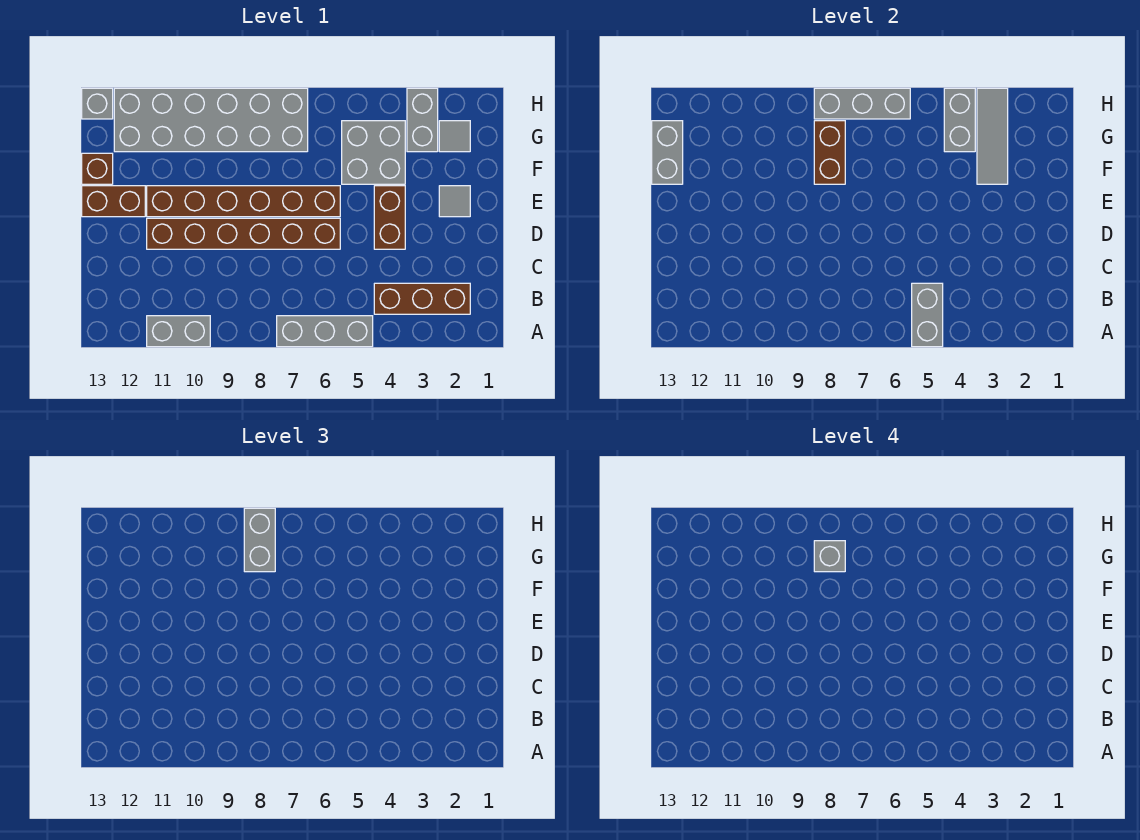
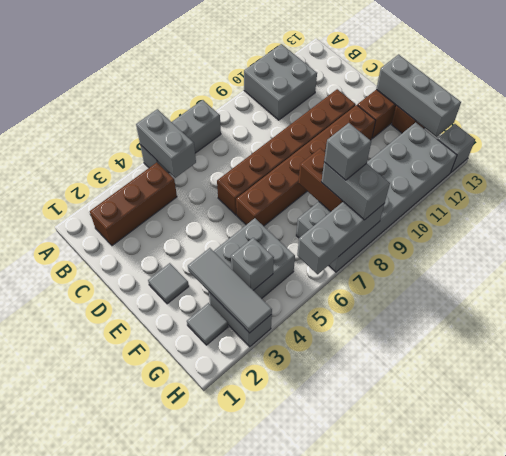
grey 1x2 brick [147,316,210,347] -> grey 2x2 brick [244,44,317,120]
brown 1x2 brick [374,186,405,249] -> none
grey 1x2 brick [652,121,683,184] -> grey 1x3 brick [376,55,461,137]
grey 1x2 brick [944,88,975,152] -> grey 1x1 brick [231,238,274,290]

